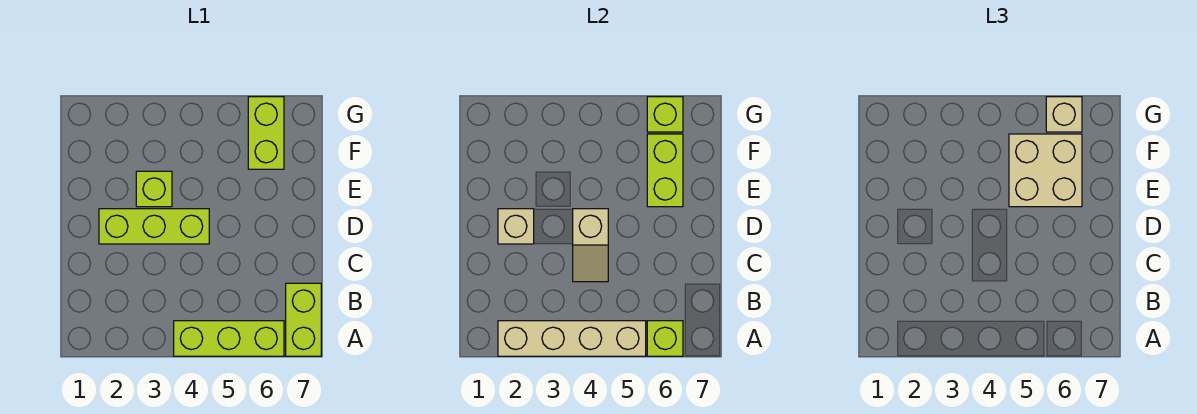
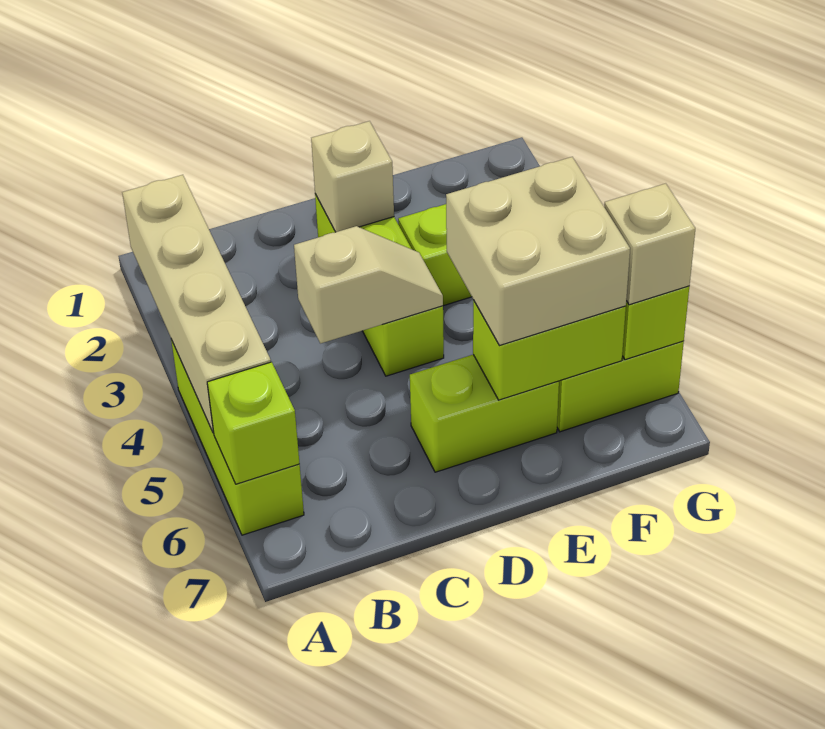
lime 1x2 brick [286,283,321,356] -> lime 1x2 brick moved to [410,355,559,472]
tan 1x2 slope [573,209,608,282] -> tan 1x2 slope turned to [294,226,443,343]

